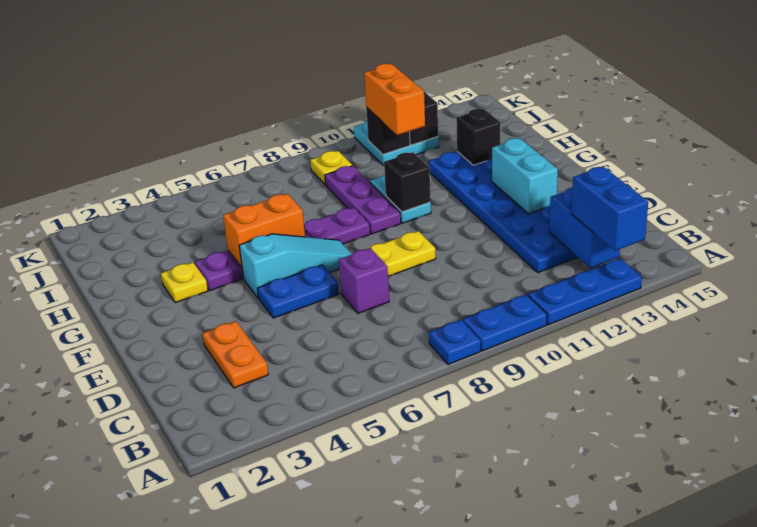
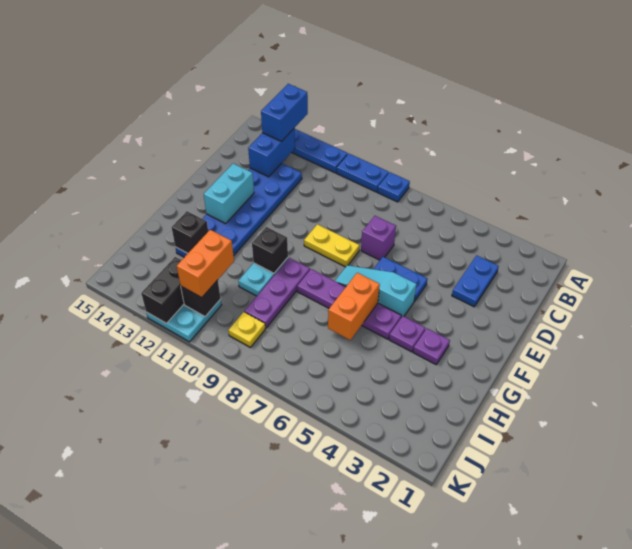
orange 1x2 plate [202,321,268,388] -> blue 1x2 plate [452,255,499,307]
yellow 1x1 plate [161,262,208,303] -> purple 1x1 plate [413,329,450,364]
orange 1x2 brick [223,194,305,267] -> orange 1x2 brick turned to [328,273,380,340]

